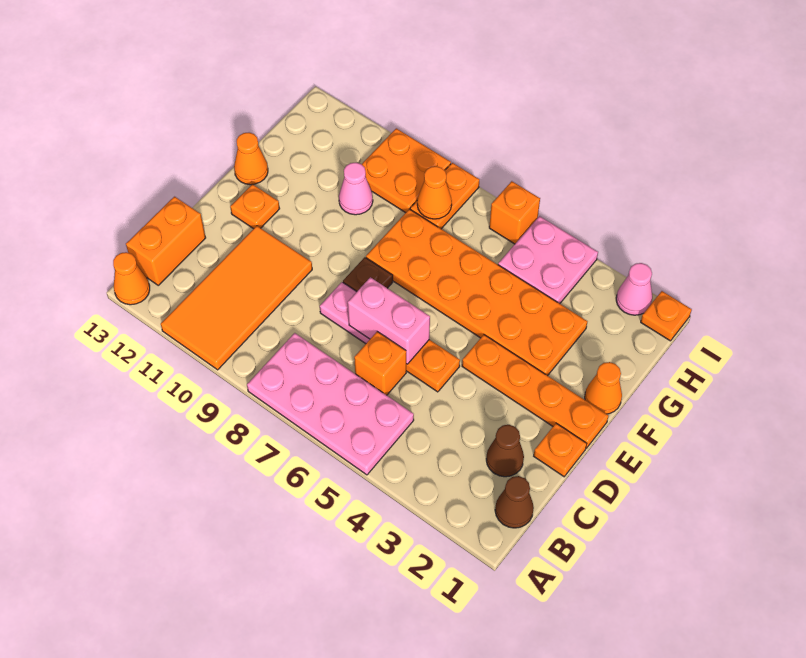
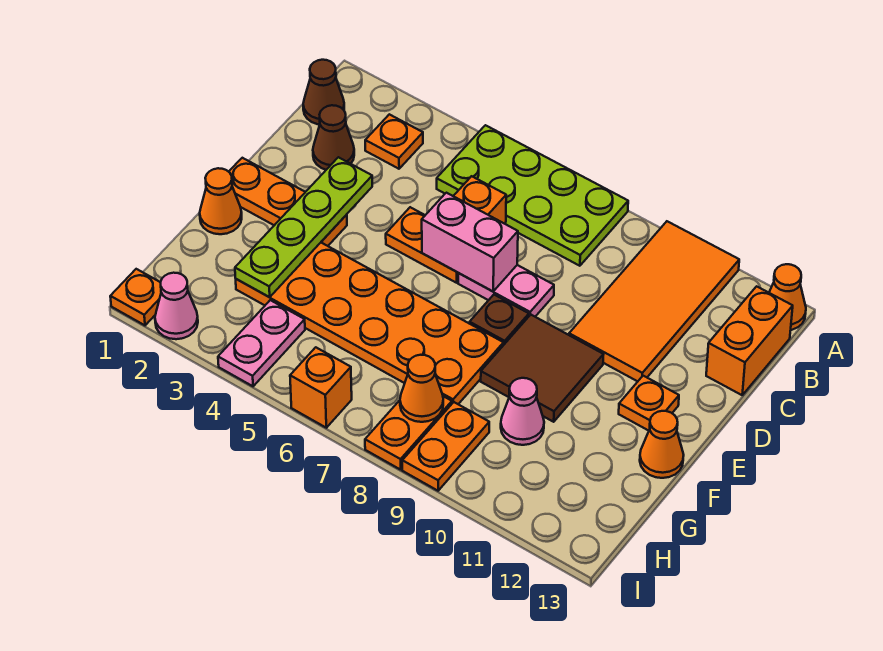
pink 2x4 plate [247,333,414,475] -> lime 2x4 plate [437,125,628,266]
orange 1x1 plate [534,423,587,477] -> orange 1x1 plate moved to [365,114,423,169]
none -> lime 1x4 plate [235,157,372,297]
orange 1x4 plate [462,335,609,448] -> orange 1x3 plate [229,158,347,246]
none -> brown 2x2 tile [481,315,604,422]
pink 2x2 plate [498,216,598,304] -> pink 1x2 plate [218,300,305,386]
orange 2x2 plate [362,128,451,213] -> orange 1x2 plate [402,402,489,491]

